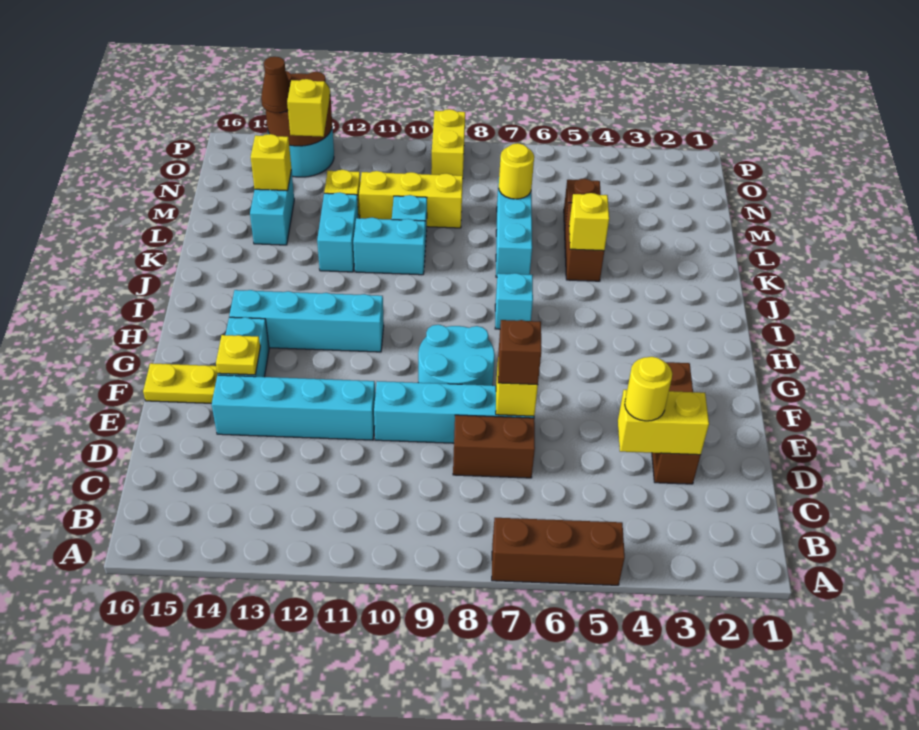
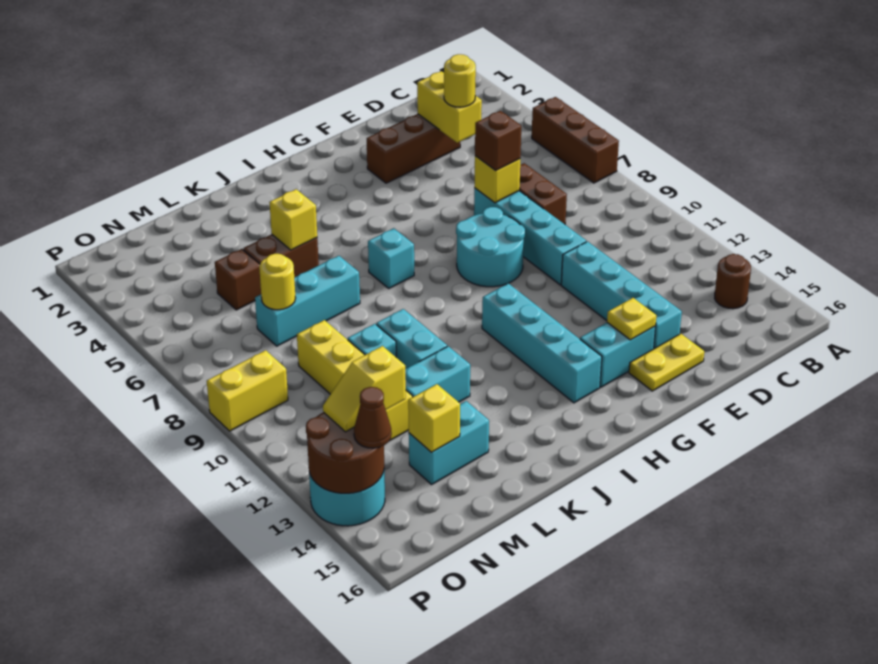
none -> brown 1x1 round brick [715,254,751,309]
yellow 1x2 plate [143,363,218,403] -> yellow 1x2 plate turned to [629,334,704,391]

